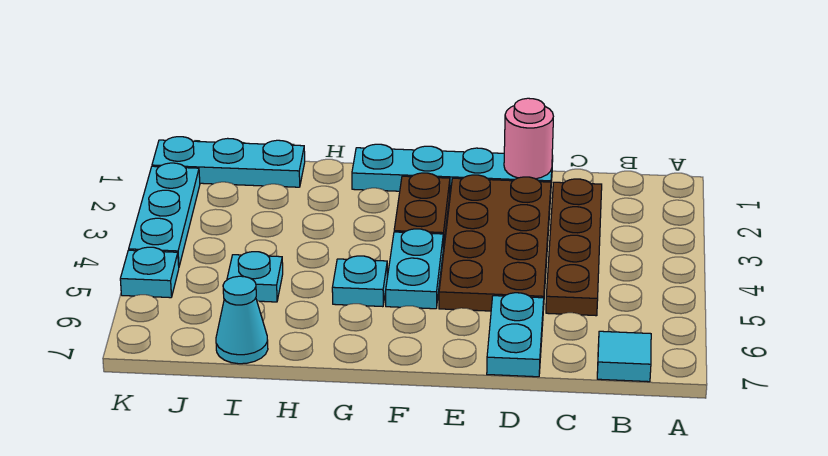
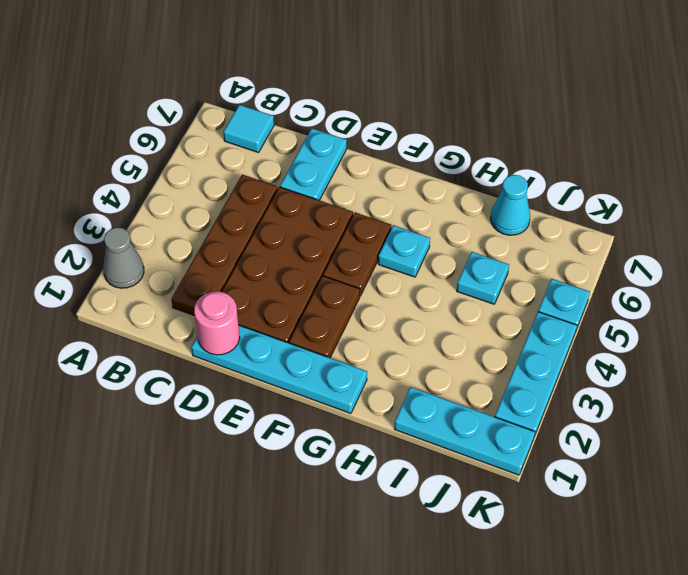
none -> grey 1x1 cone [103,227,144,288]
cyan 1x2 plate [386,229,443,309] -> brown 1x2 plate [323,213,391,296]

